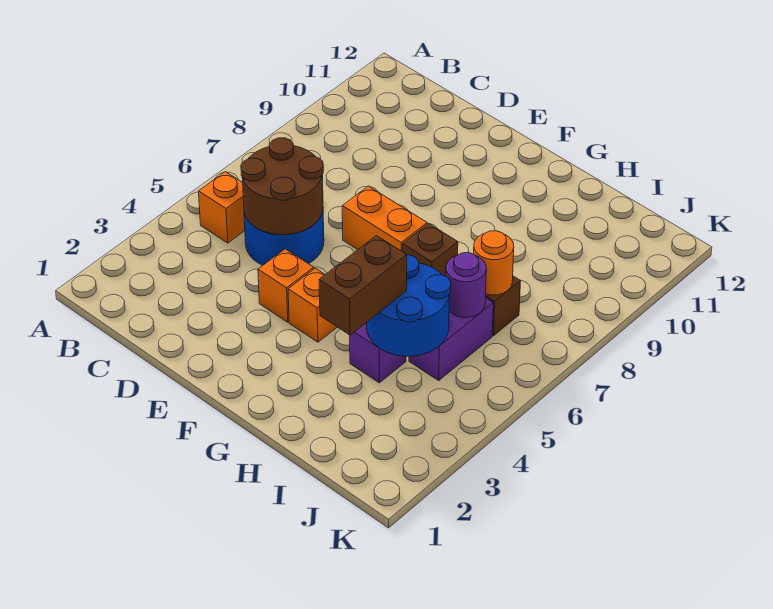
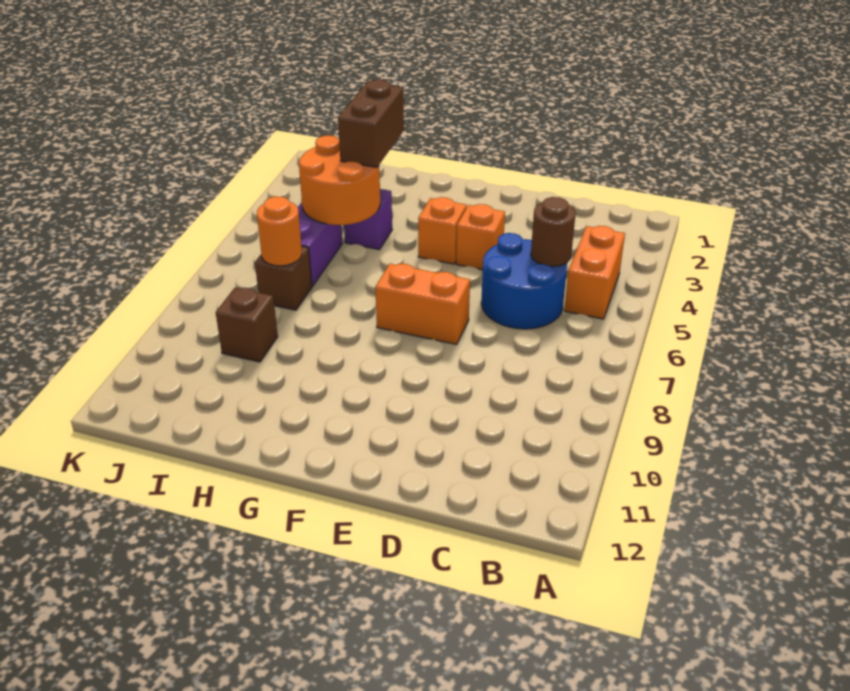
orange 1x1 brick [199,172,245,243] -> orange 1x2 brick [564,226,625,319]
brown 2x2 round brick [241,138,323,235] -> brown 1x1 round brick [531,197,576,267]
brown 1x1 brick [403,224,458,277] -> brown 1x1 brick moved to [216,288,278,362]
blue 2x2 round brick [367,255,451,356] -> orange 2x2 round brick [299,136,380,225]
purple 1x1 round brick [446,252,486,317] -> none

